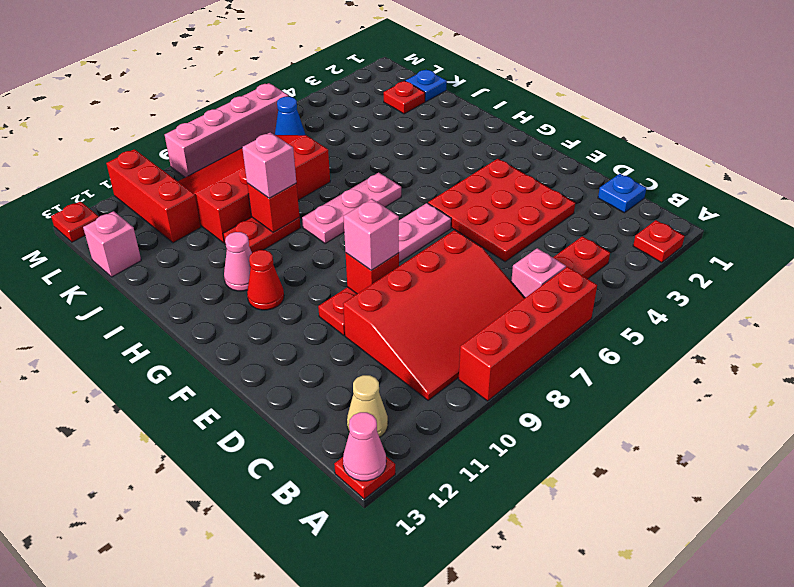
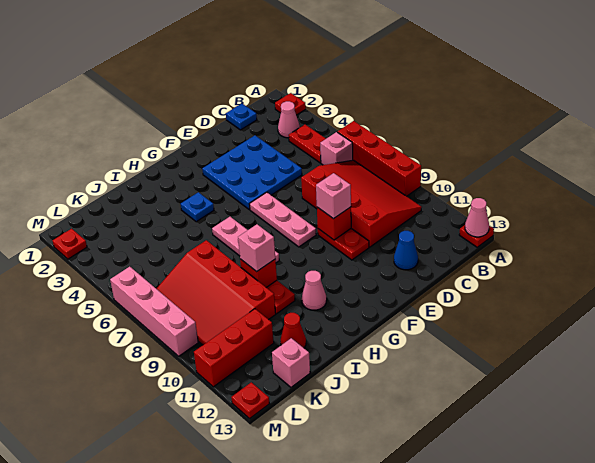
none -> pink 1x1 cone [278,101,300,138]
tan 1x1 cone [347,375,388,437] -> none
red 3x3 plate [428,159,575,262] -> blue 3x3 plate [202,136,302,209]
red 1x1 cone [247,250,284,310] -> red 1x1 cone moved to [281,313,306,348]
blue 1x1 plate [406,70,447,102] -> blue 1x1 plate moved to [181,192,214,222]
red 1x1 plate [384,81,425,114] -> red 1x1 plate moved to [53,229,87,259]
blue 1x1 cone [275,97,305,135] -> blue 1x1 cone moved to [394,231,418,270]

